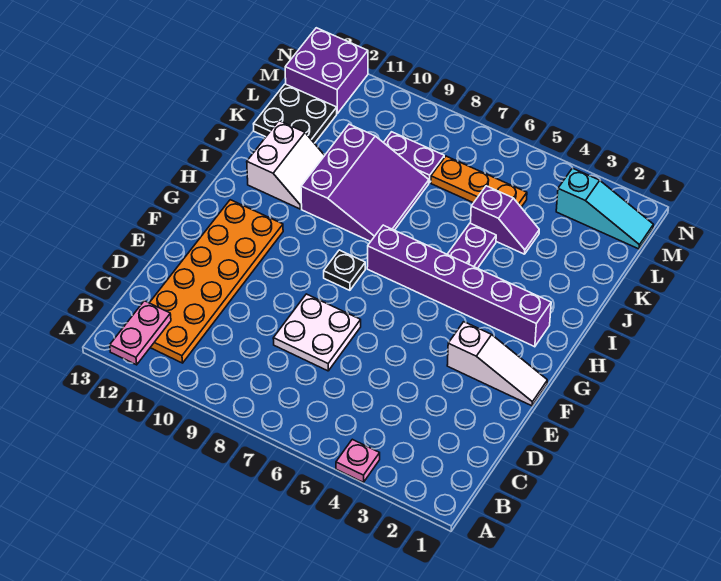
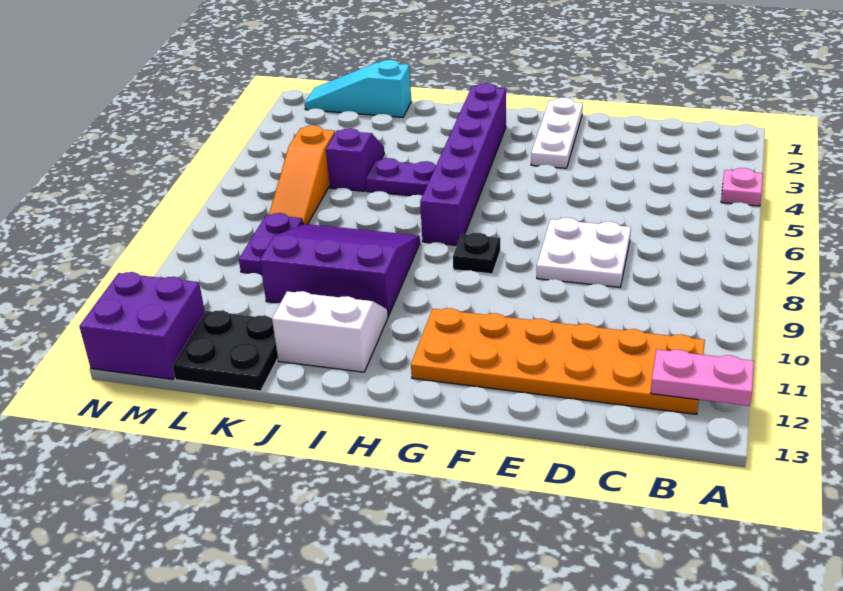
white 1x3 slope [447,322,547,406] -> white 1x3 plate [531,98,583,168]
orange 1x3 plate [431,156,527,207] -> orange 1x3 slope [269,125,335,224]
cyan 1x3 slope [556,168,653,249] -> cyan 1x3 slope turned to [305,60,411,117]

